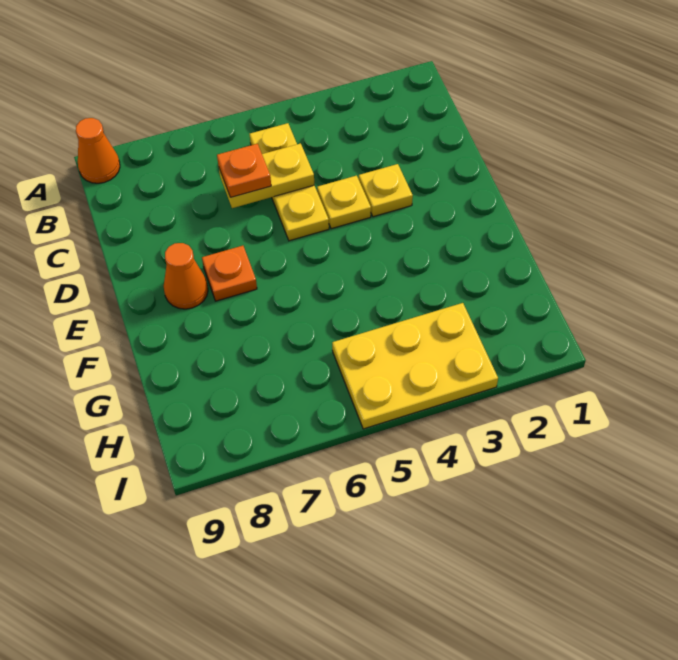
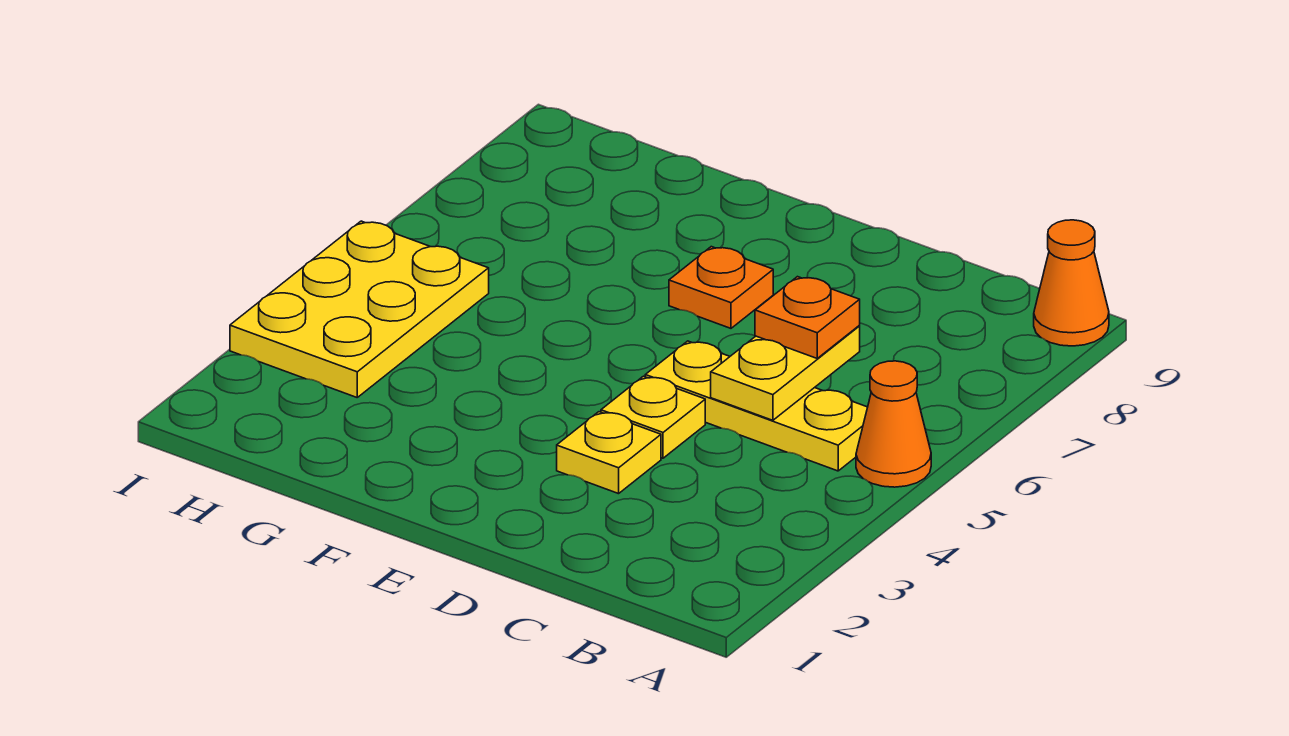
orange 1x1 cone [164,243,208,309] -> orange 1x1 cone moved to [856,361,931,487]

